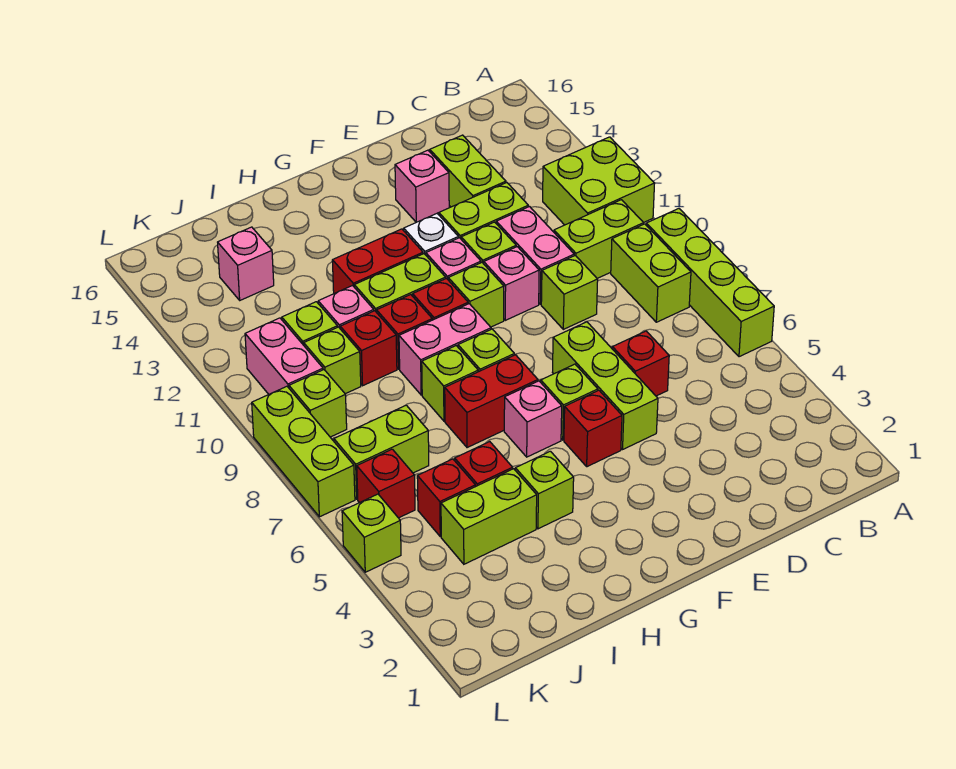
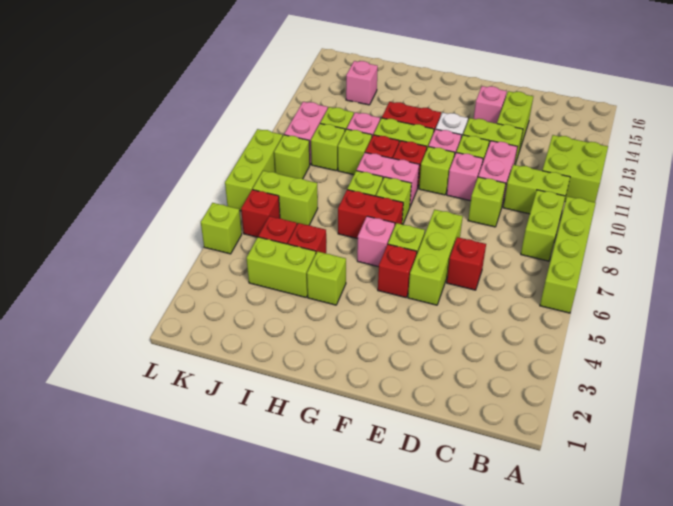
red 1x1 brick [340,311,397,386] -> lime 1x1 brick [338,129,372,175]

